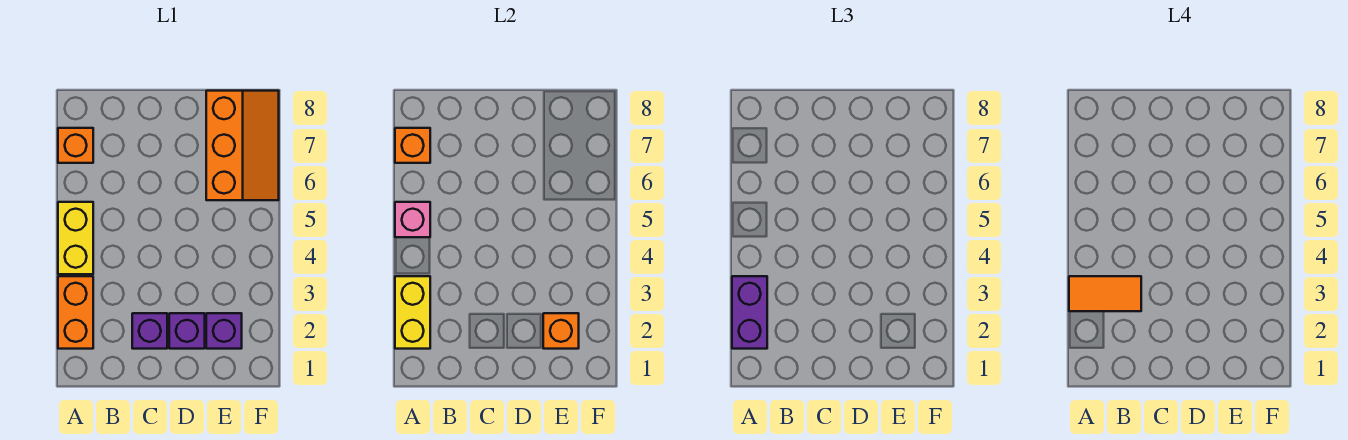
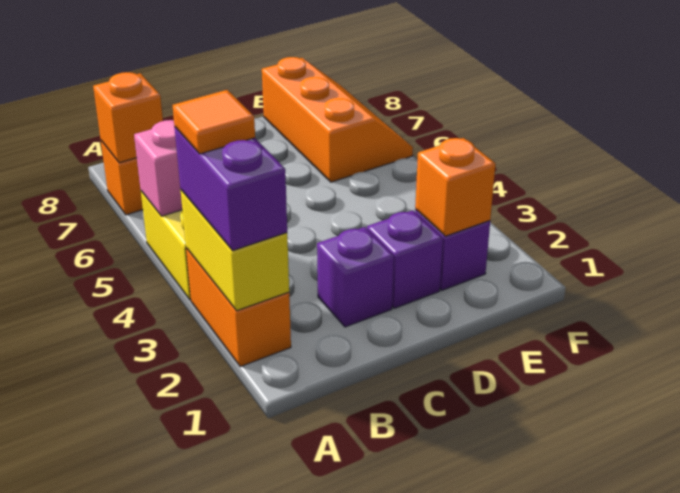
orange 1x2 tile [1069,276,1141,311] -> orange 1x1 tile [172,90,255,154]

